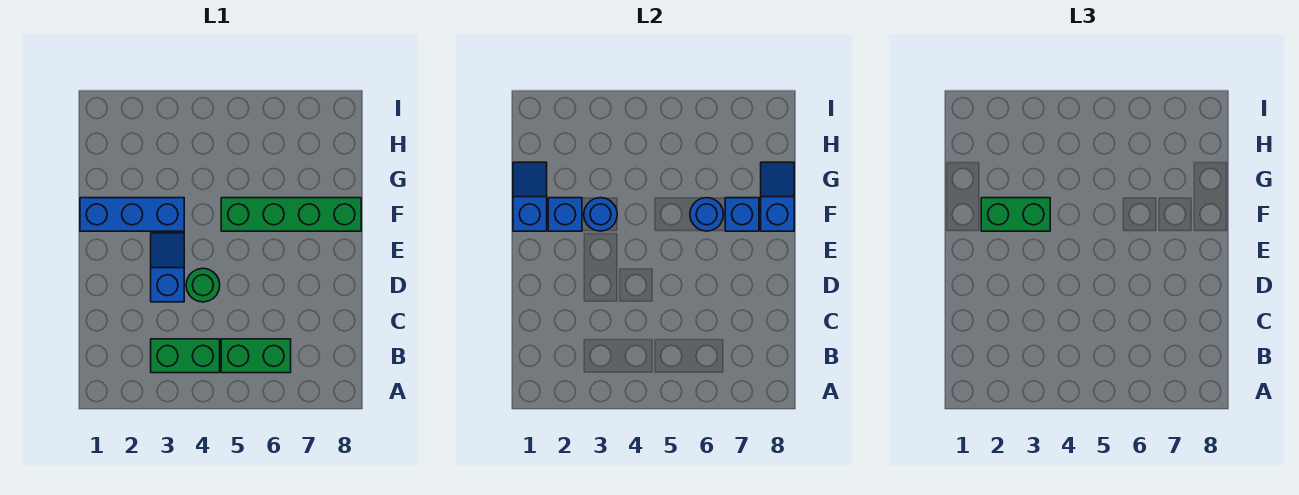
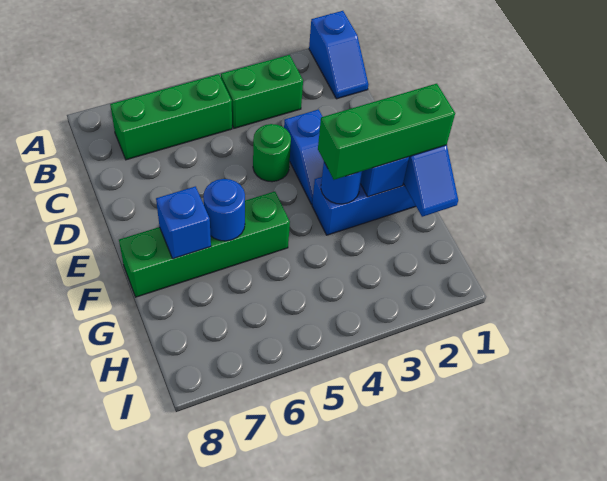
green 1x2 brick [221,339,291,373] -> green 1x3 brick [110,74,232,160]
green 1x2 brick [981,198,1050,231] -> green 1x3 brick [318,84,455,180]
blue 1x2 slope [761,162,794,231] -> blue 1x2 slope moved to [309,11,368,99]

